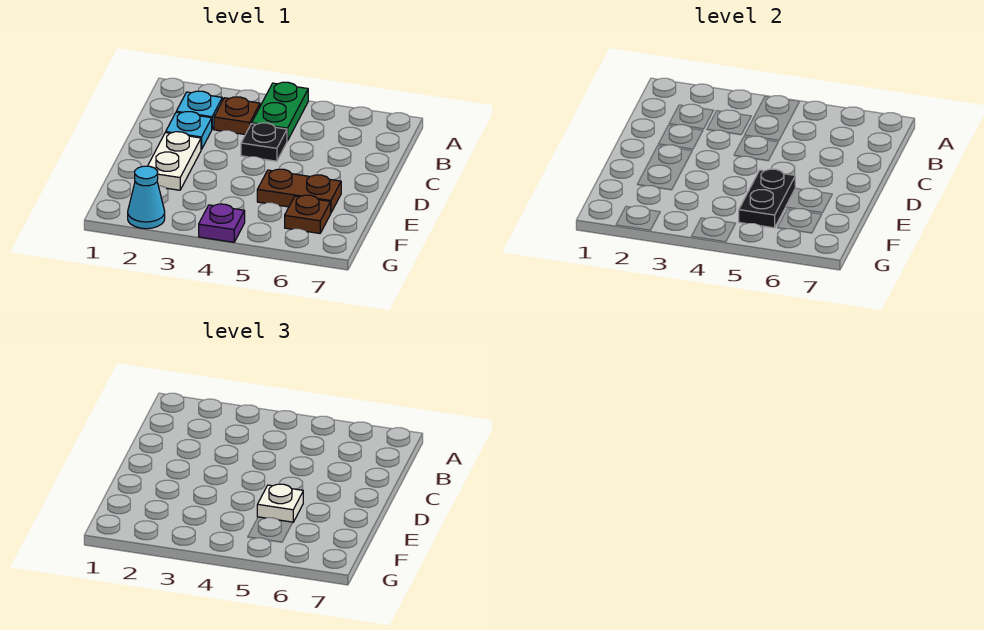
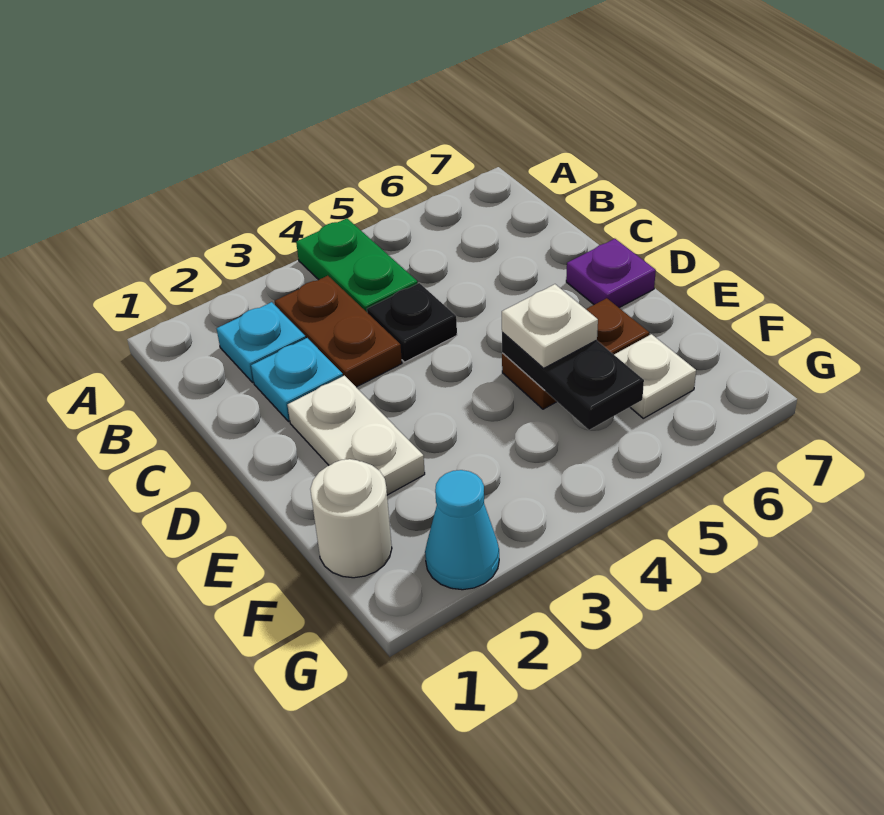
brown 1x1 plate [214,97,260,135] -> brown 1x2 plate [275,276,402,387]
none -> white 1x1 round brick [310,459,392,578]
brown 1x1 plate [285,195,331,233] -> white 1x1 plate [614,334,696,418]
purple 1x1 plate [199,204,245,242] -> purple 1x1 plate moved to [566,239,656,308]

